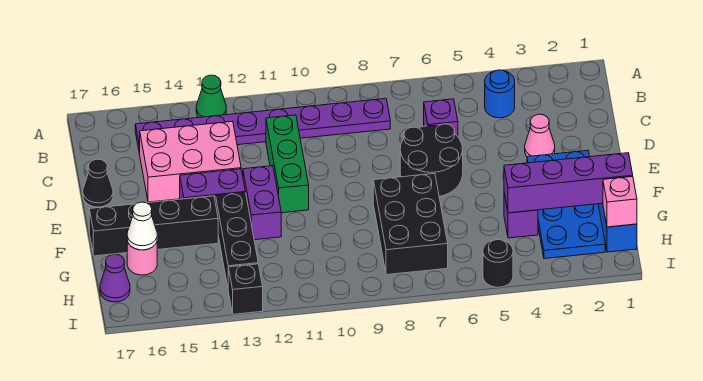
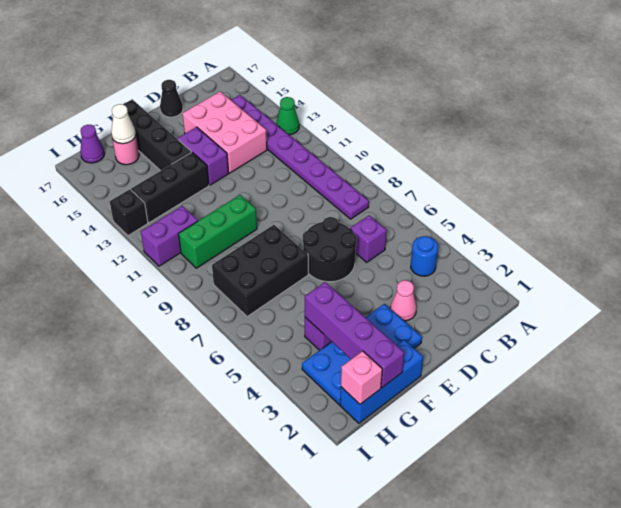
green 1x3 brick [266,115,309,213] -> green 1x3 brick moved to [179,195,257,268]
purple 1x2 brick [243,166,281,240] -> purple 1x2 brick moved to [141,206,198,266]
black 1x1 round brick [483,240,513,287] -> none

